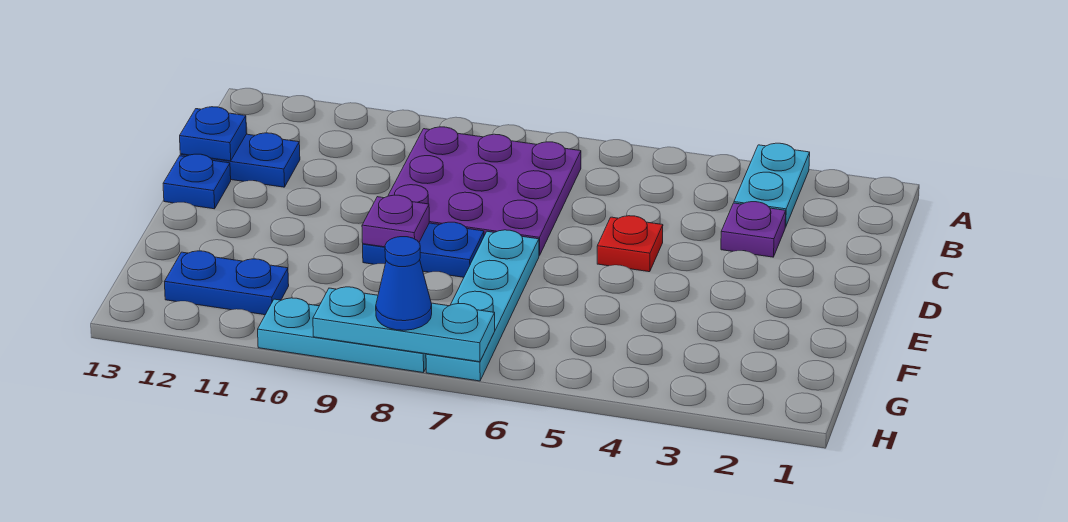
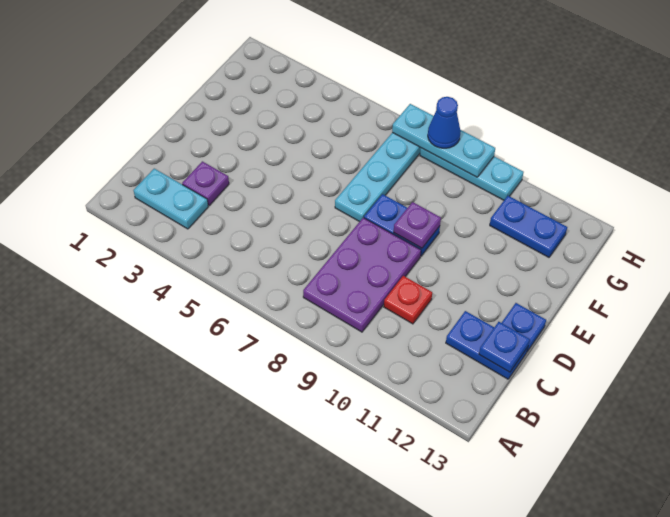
cyan 1x2 plate [734,143,810,227] -> cyan 1x2 plate turned to [133,169,208,229]
purple 3x3 plate [388,127,581,256] -> purple 2x3 plate [303,218,421,332]
red 1x1 plate [597,216,663,272] -> red 1x1 plate moved to [384,276,432,324]

